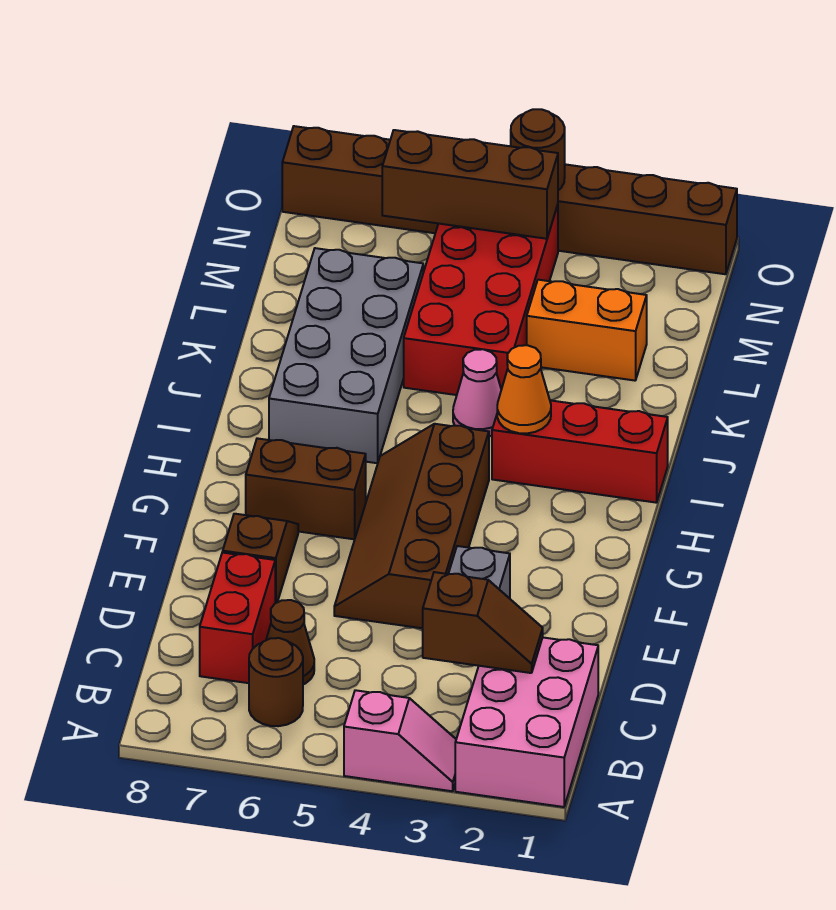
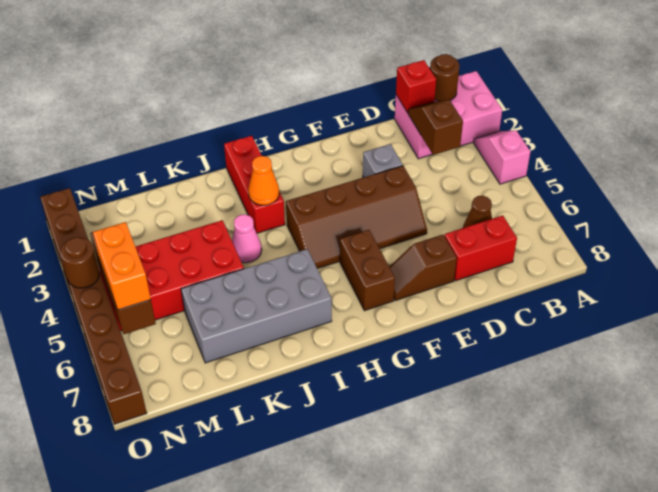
brown 1x1 round brick [249,638,303,726] -> brown 1x1 round brick moved to [430,54,460,101]
none -> red 1x1 brick [396,60,436,113]
orange 1x2 brick [527,280,647,381] -> orange 1x2 brick moved to [93,222,151,310]

